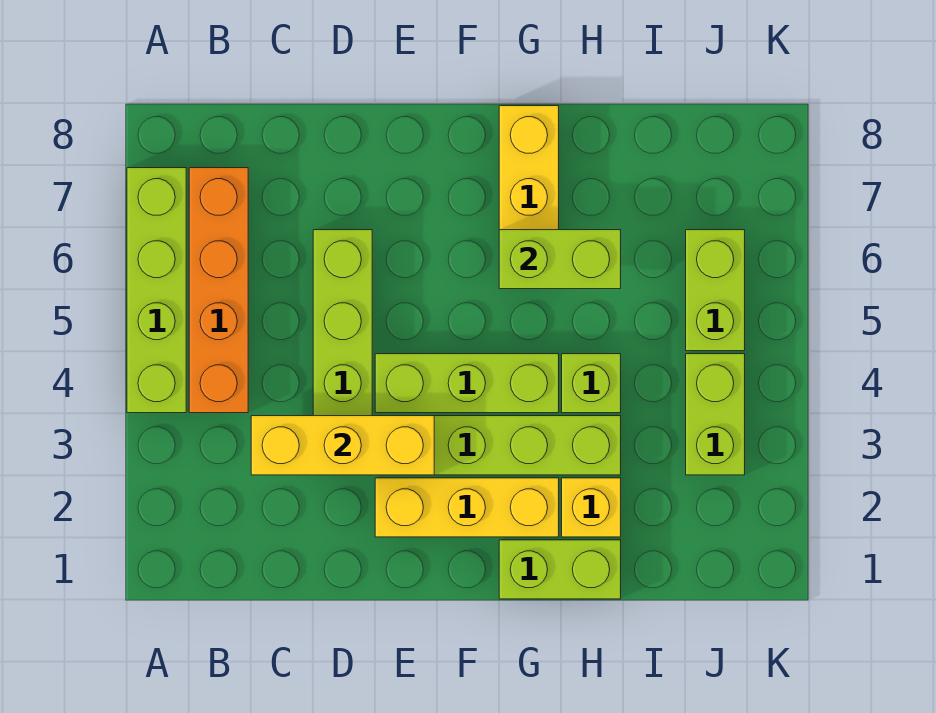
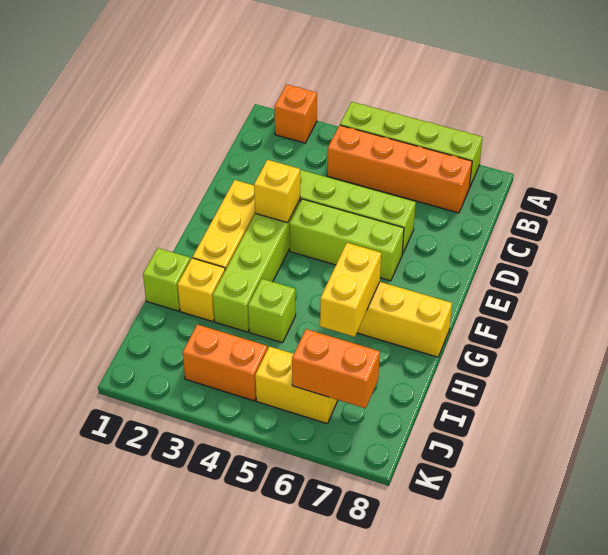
none -> orange 1x1 brick [274,84,317,143]
yellow 1x3 brick [251,416,434,475] -> yellow 1x1 brick [254,160,300,223]
lime 1x3 brick [375,354,559,413] -> lime 1x3 brick turned to [289,199,404,281]
lime 1x2 brick [499,540,621,599] -> lime 1x1 brick [143,248,190,311]
lime 1x2 brick [499,230,621,289] -> yellow 1x2 brick [320,243,381,337]
lime 1x2 brick [686,354,745,475] -> orange 1x2 brick [182,324,267,401]
lime 1x2 brick [686,230,745,351] -> yellow 1x2 brick [255,346,338,424]
none -> orange 1x2 brick [292,329,380,408]

